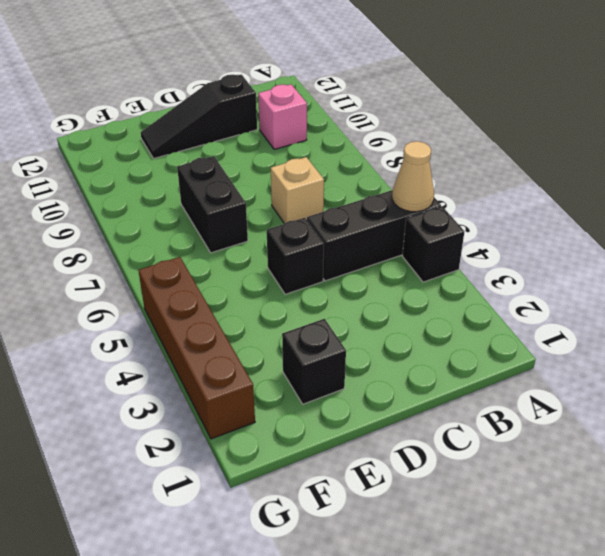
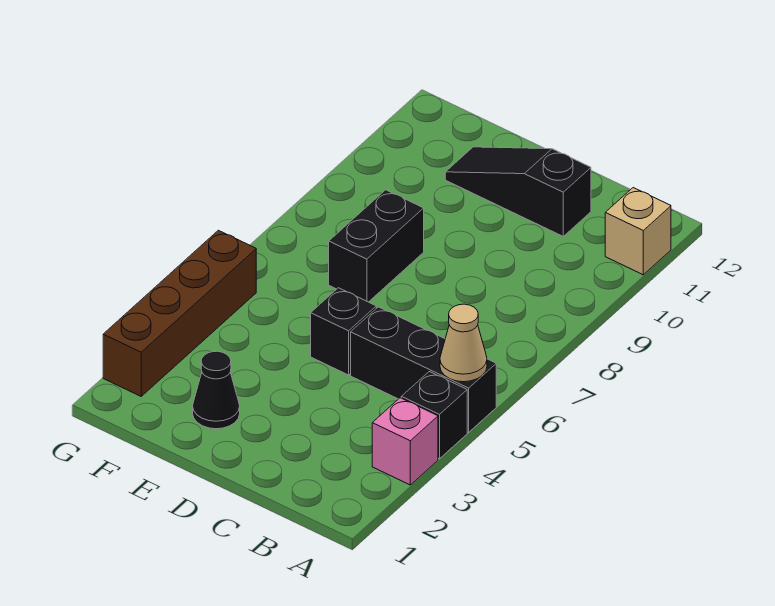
pink 1x1 brick [258,84,307,149] -> pink 1x1 brick moved to [372,398,438,485]
tan 1x1 brick [271,157,324,224] -> tan 1x1 brick moved to [605,188,671,275]
black 1x1 brick [282,319,346,404] -> black 1x1 cone [193,351,240,429]

